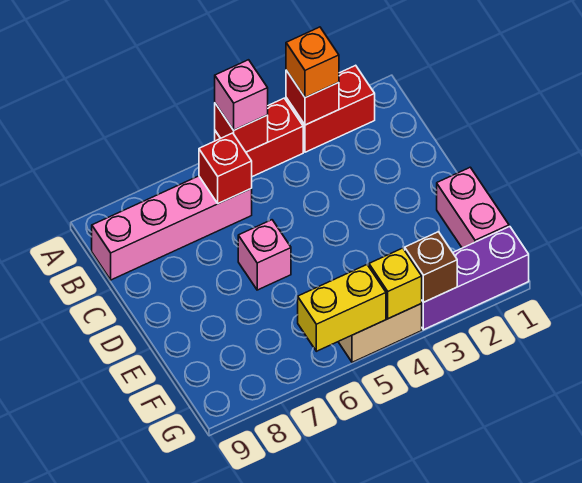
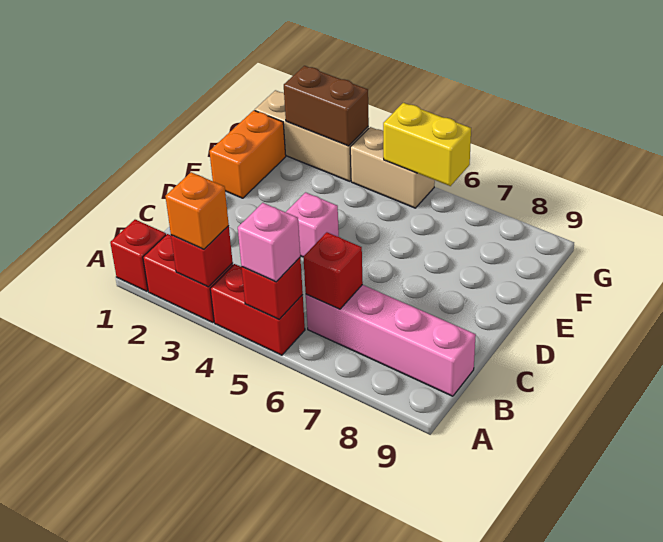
none -> red 1x1 brick [110,220,166,291]
pink 1x1 brick [238,220,291,290] -> pink 1x1 brick moved to [286,192,339,257]
pink 1x2 brick [437,167,509,248] -> orange 1x2 brick [209,110,286,198]
purple 1x3 brick [421,227,529,330] -> tan 1x3 brick [255,90,369,181]
brown 1x1 brick [405,232,457,302] -> brown 1x2 brick [284,66,369,146]
yellow 1x1 brick [369,248,422,319] -> none

